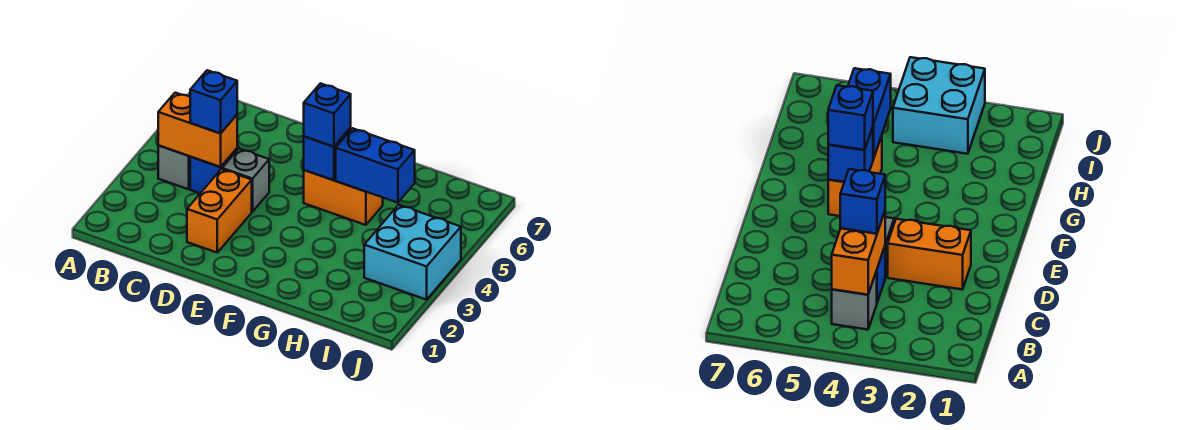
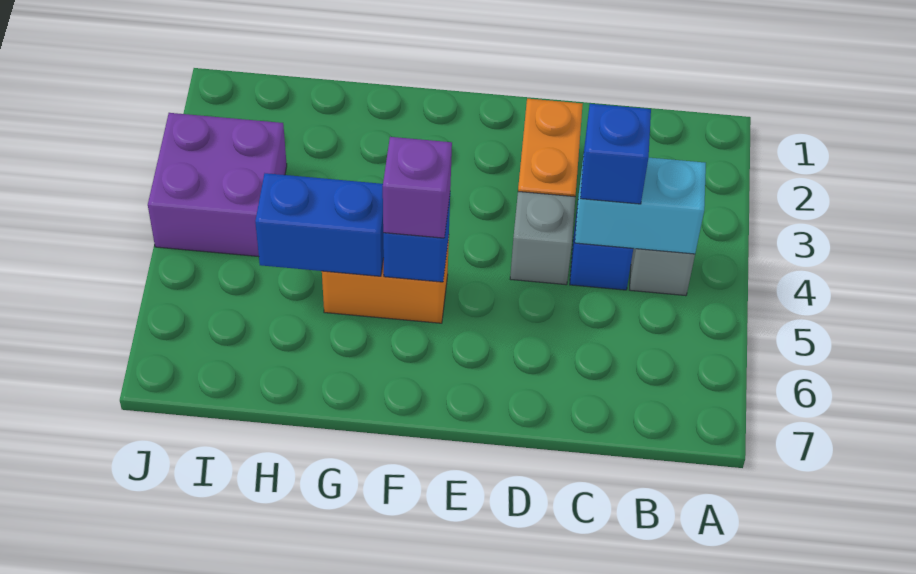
orange 1x2 brick [158,93,237,167] -> cyan 1x2 brick [575,155,706,254]
blue 1x1 brick [304,83,351,147] -> purple 1x1 brick [383,137,452,238]
cyan 2x2 brick [364,205,461,300] -> purple 2x2 brick [148,113,287,257]

